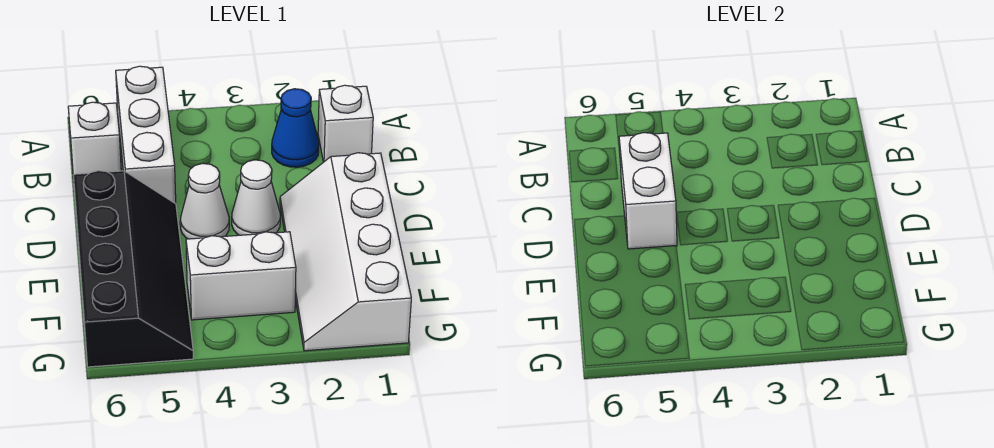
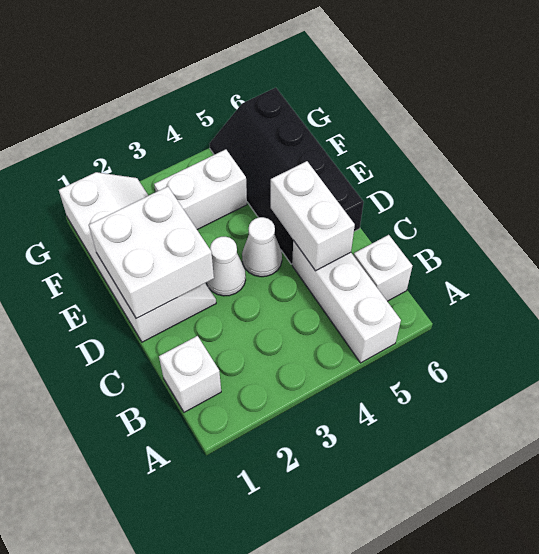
blue 1x1 cone [272,89,319,167] -> none
none -> white 2x2 brick [89,187,214,319]

